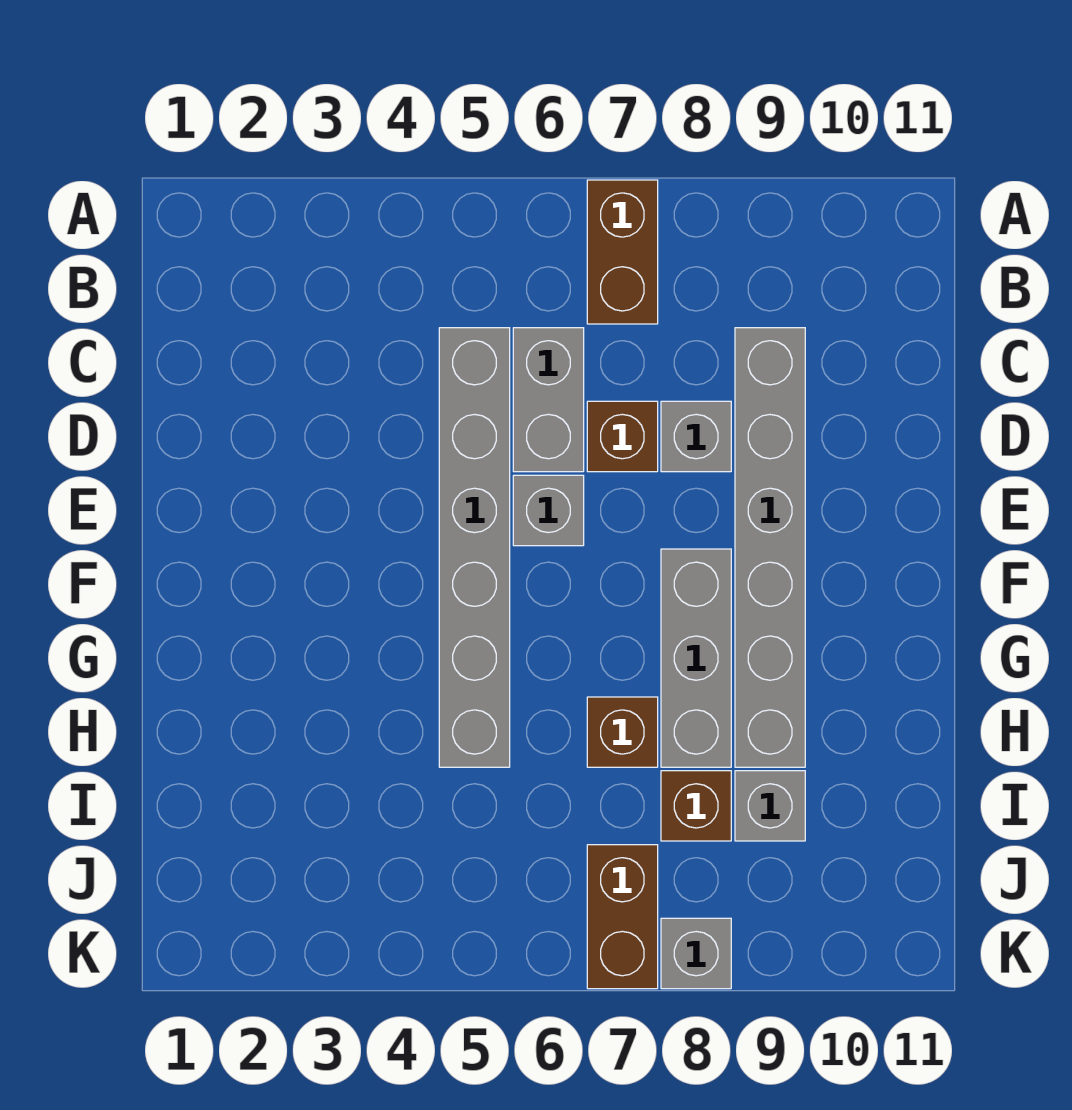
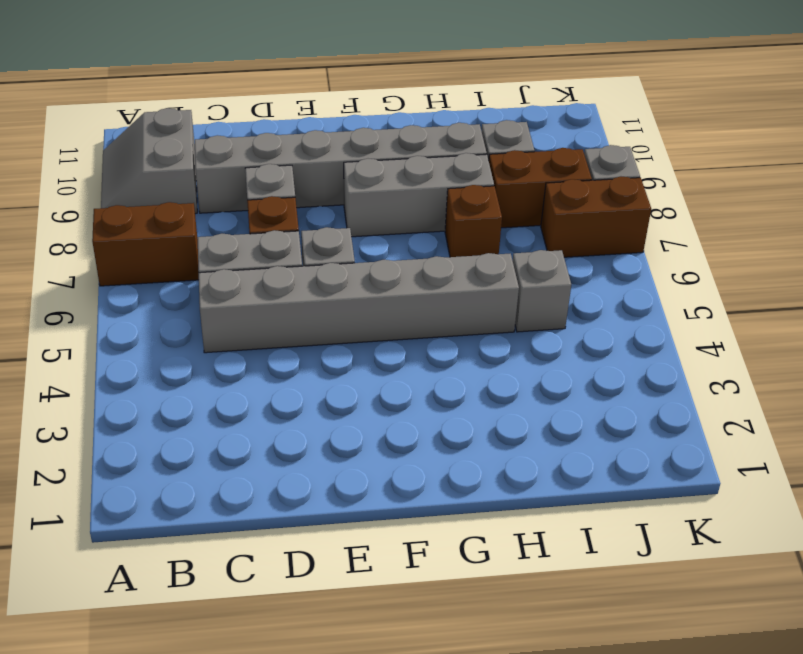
none -> grey 2x2 slope [101,108,197,214]
none -> grey 1x1 brick [513,250,571,332]
brown 1x1 brick [661,771,731,841] -> brown 1x2 brick [489,148,592,228]

